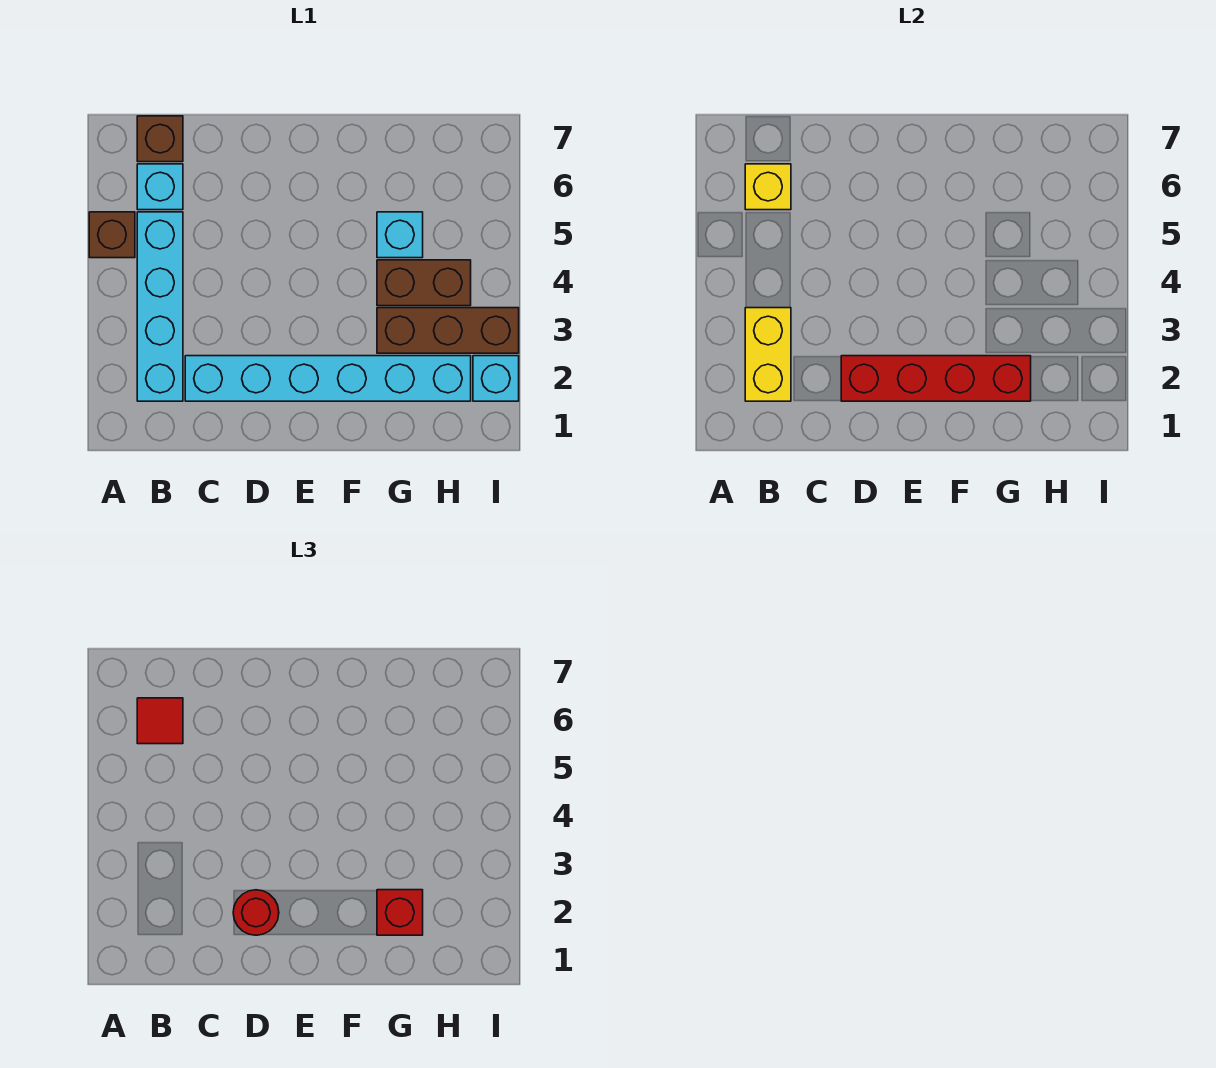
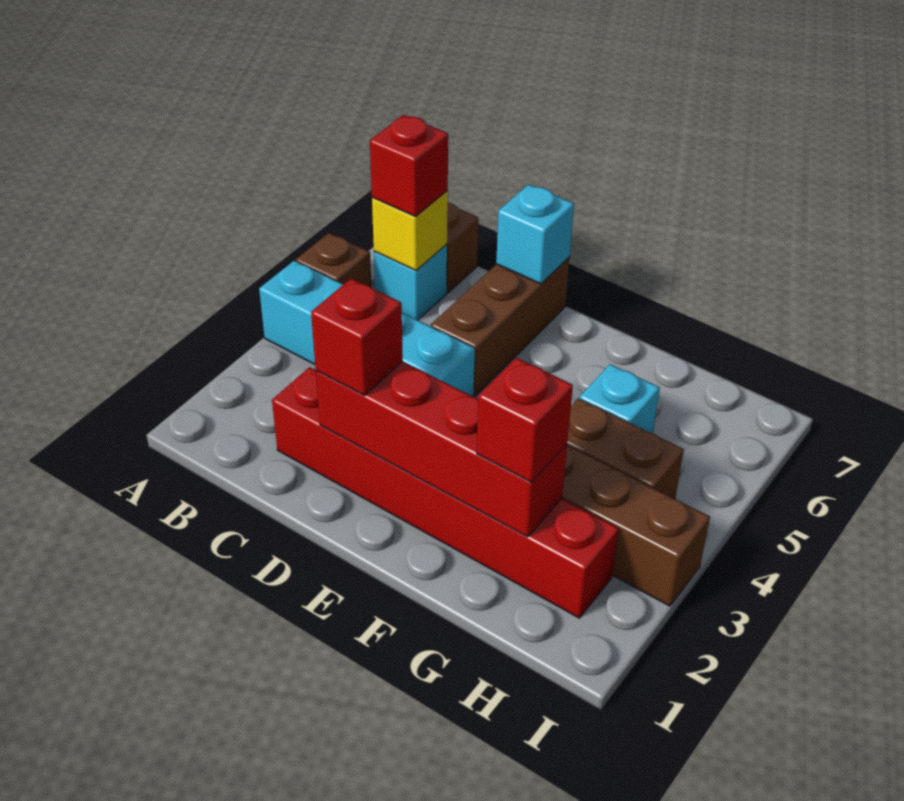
cyan 1x4 brick [137,212,183,401] -> cyan 1x4 brick turned to [259,261,475,396]
yellow 1x2 brick [745,308,791,401] -> none
red 1x1 tile [137,698,183,744] -> red 1x1 brick [370,115,448,217]
cyan 1x6 brick [185,356,471,401] -> red 1x6 brick [272,367,619,618]
red 1x1 round brick [233,890,279,935] -> red 1x1 brick [311,278,403,396]
none -> brown 1x3 brick [431,258,569,397]
cyan 1x1 brick [473,356,519,401] -> cyan 1x1 brick moved to [496,184,574,284]

